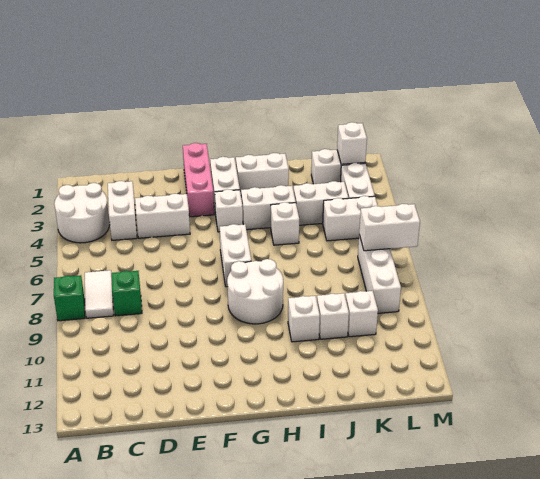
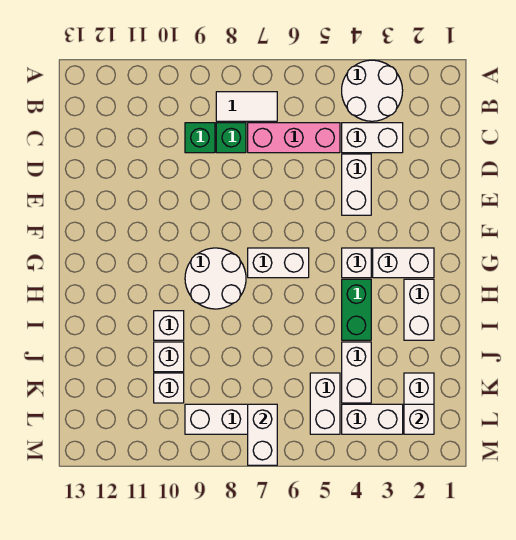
green 1x1 brick [54,275,85,321] -> green 1x1 brick moved to [185,123,215,153]
pink 1x3 brick [183,143,214,217] -> pink 1x3 brick moved to [248,123,340,153]
white 1x2 brick [241,185,296,230] -> green 1x2 brick [342,279,371,340]
white 1x1 brick [271,202,299,245] -> none

